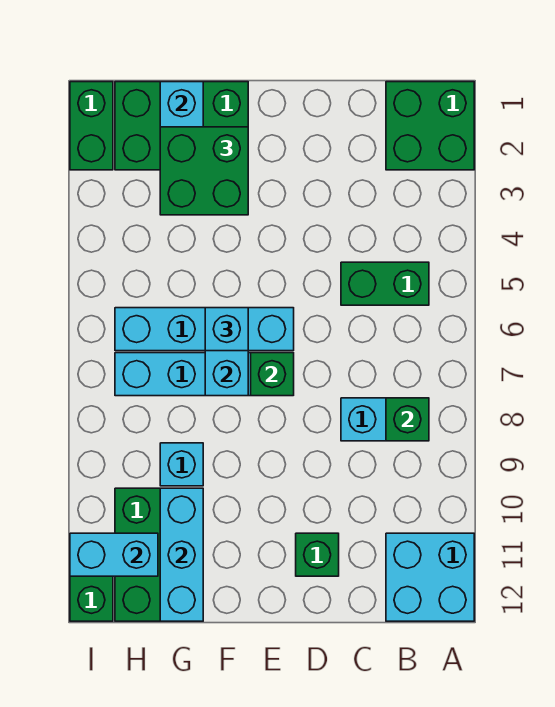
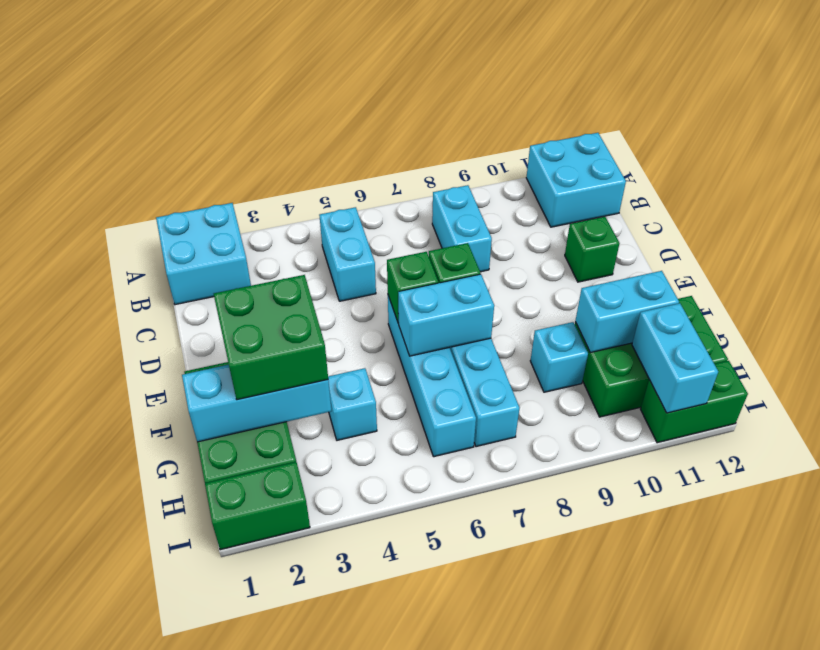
green 2x2 brick [386,82,474,170] -> cyan 2x2 brick [156,203,251,305]
green 1x2 brick [341,262,429,305] -> cyan 1x2 brick [319,207,376,301]
green 1x1 brick [386,398,429,441] -> green 1x1 brick moved to [387,252,438,323]
cyan 1x1 brick [205,308,248,351] -> cyan 1x1 brick moved to [328,368,377,440]
cyan 1x3 brick [160,488,203,621] -> cyan 1x2 brick [575,271,679,352]

